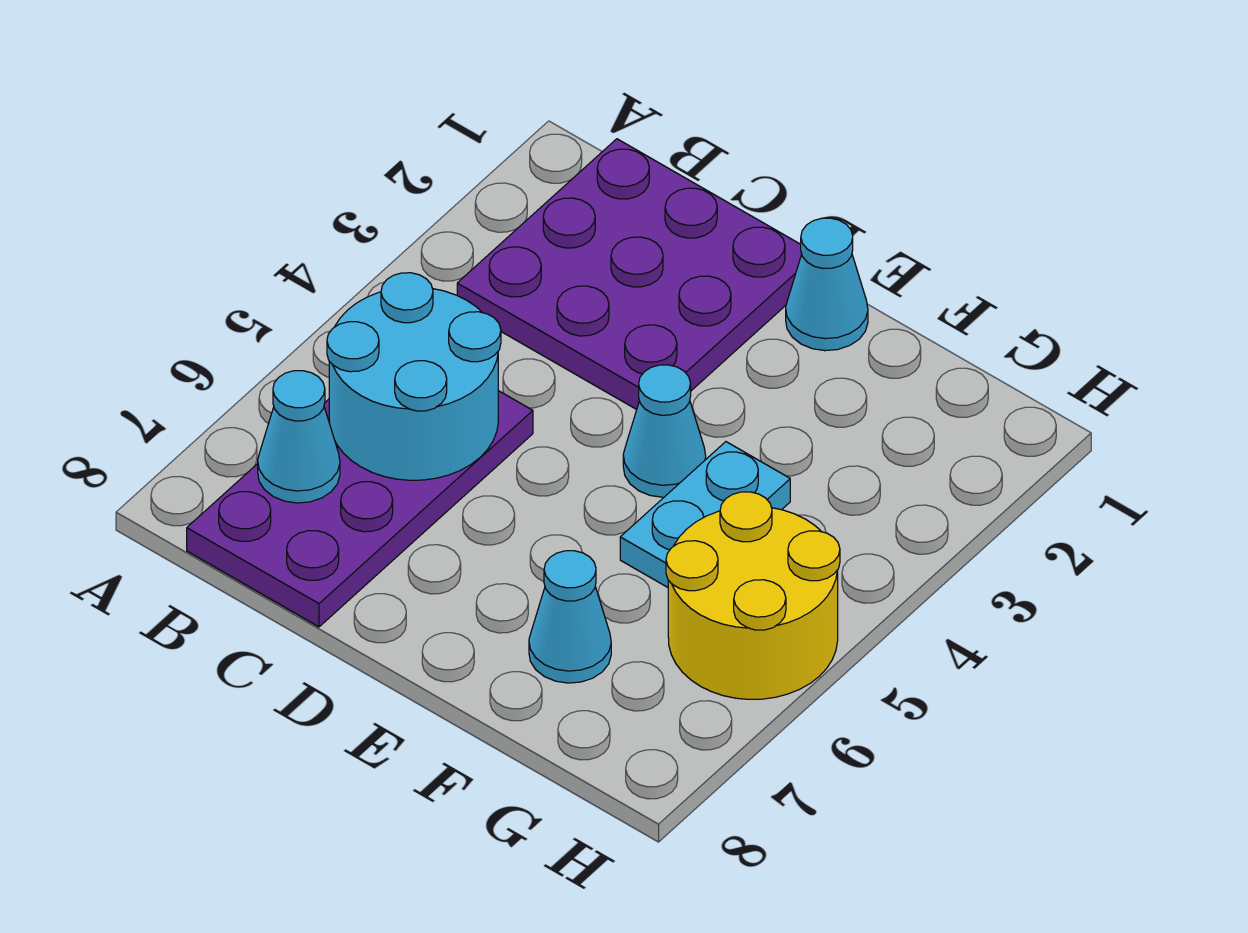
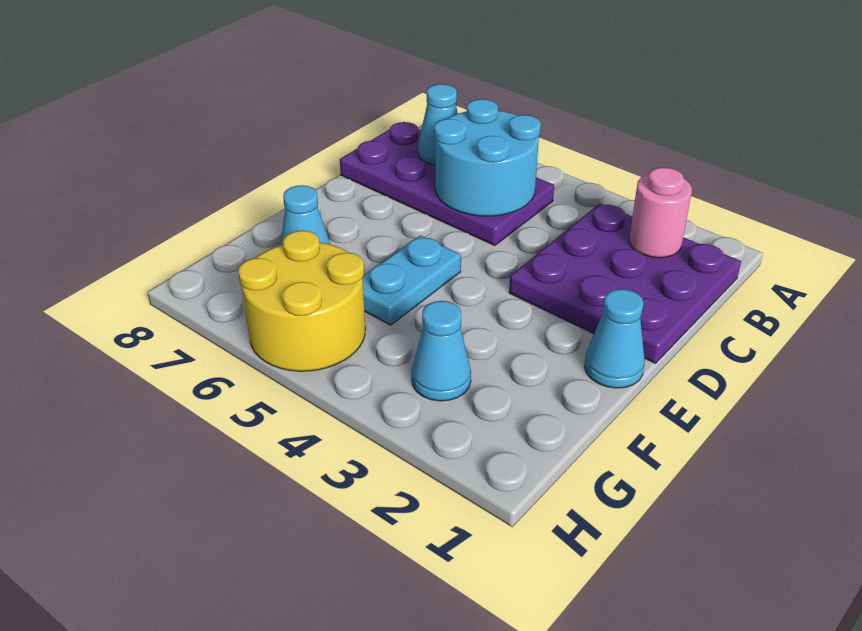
none -> pink 1x1 round brick [629,167,692,258]
cyan 1x1 cone [623,365,706,497] -> cyan 1x1 cone moved to [412,301,471,401]
cyan 1x2 plate [620,442,790,587] -> cyan 1x2 plate turned to [363,235,461,325]

